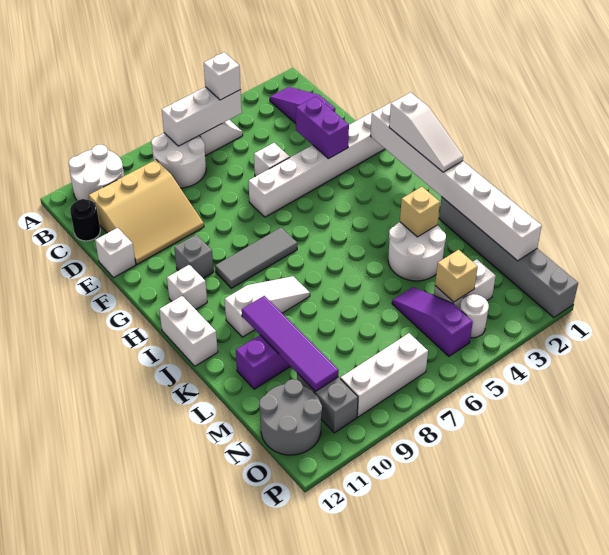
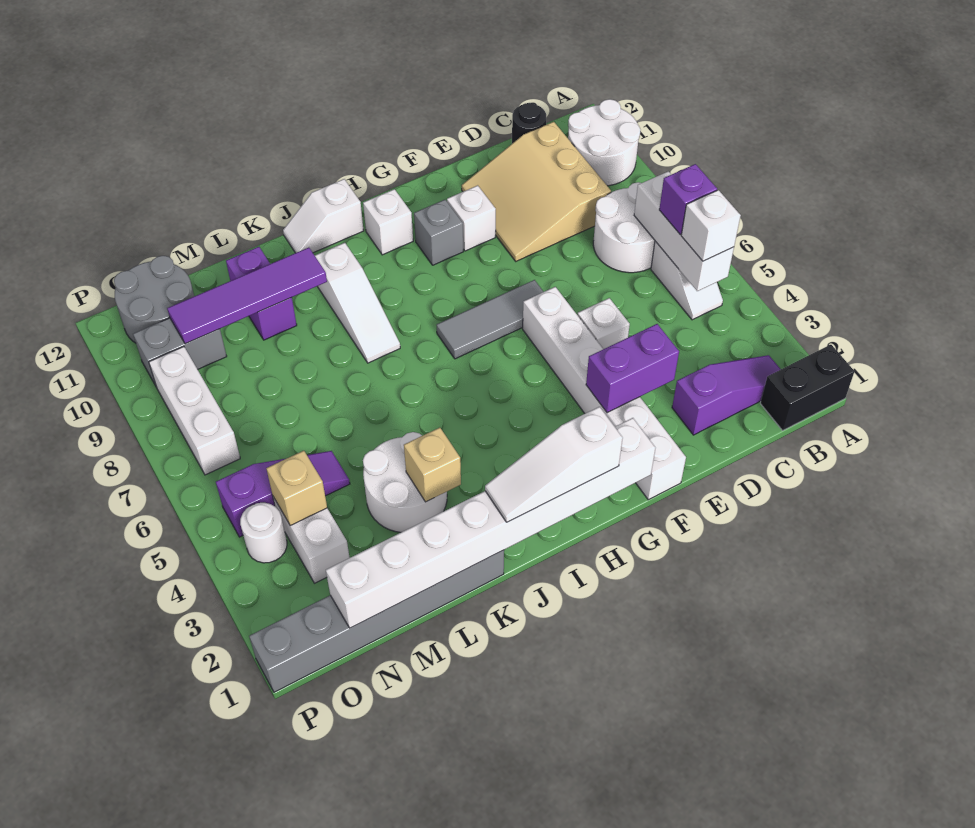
none -> black 1x2 brick [760,345,855,430]
none -> purple 1x1 brick [659,164,717,234]
white 1x1 brick [95,228,136,278] -> white 1x1 brick moved to [447,185,496,251]
grey 1x3 tile [215,228,297,288] -> grey 1x3 tile turned to [437,280,543,359]
white 1x2 brick [159,296,218,366] -> white 1x2 slope [283,179,364,253]

